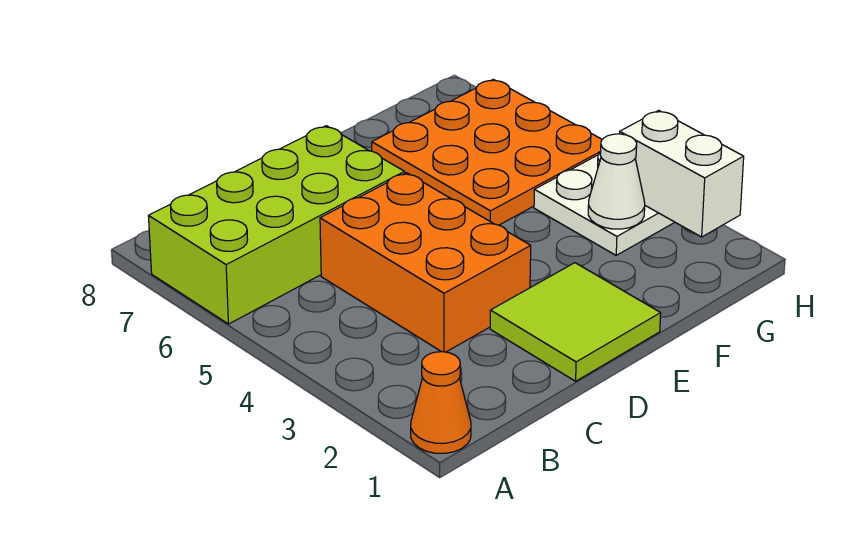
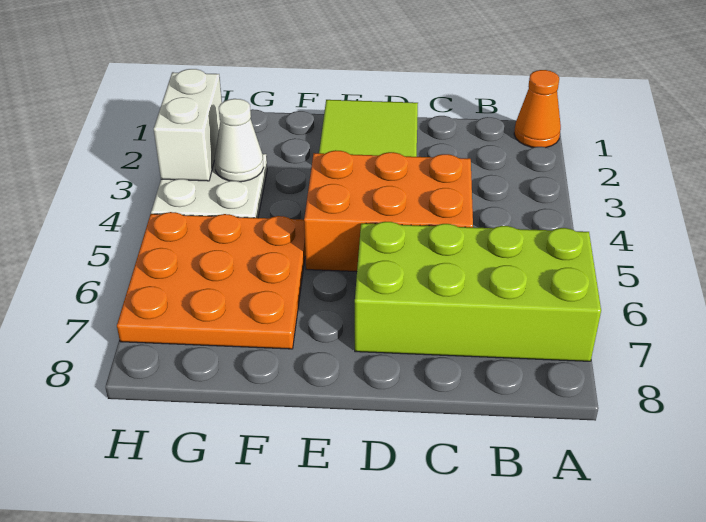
orange 2x3 brick [320,173,531,352] -> orange 2x3 brick turned to [304,150,473,272]

